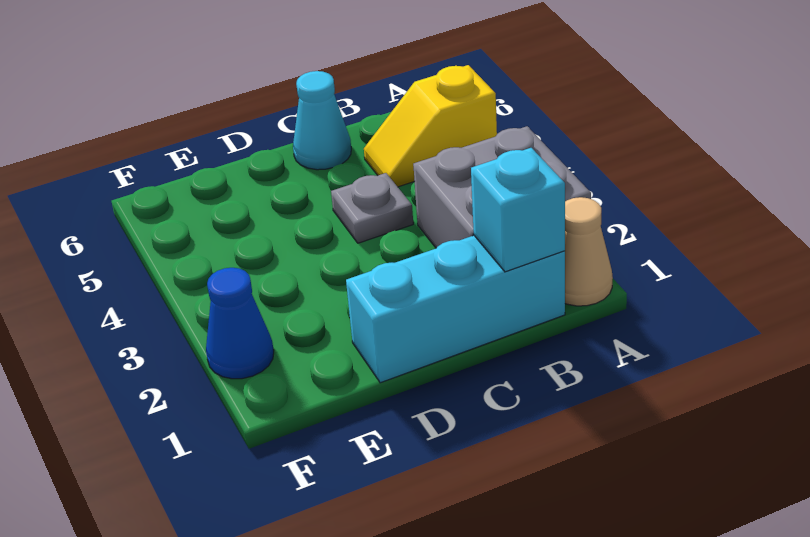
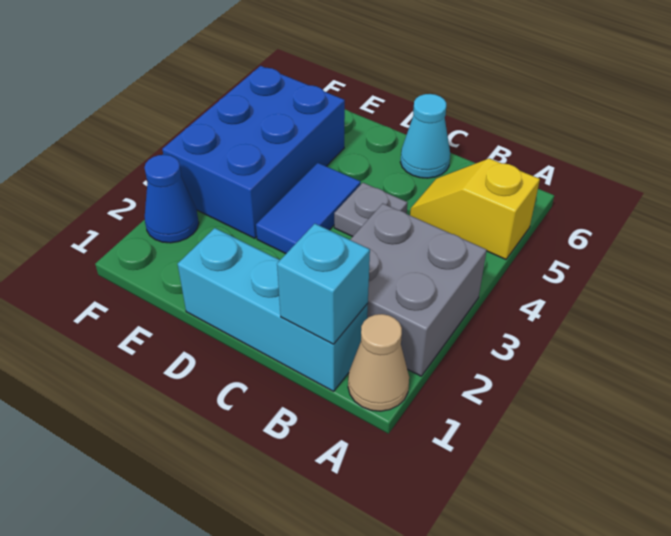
none -> blue 1x2 tile [256,163,361,254]
none -> blue 2x3 brick [162,66,345,238]

